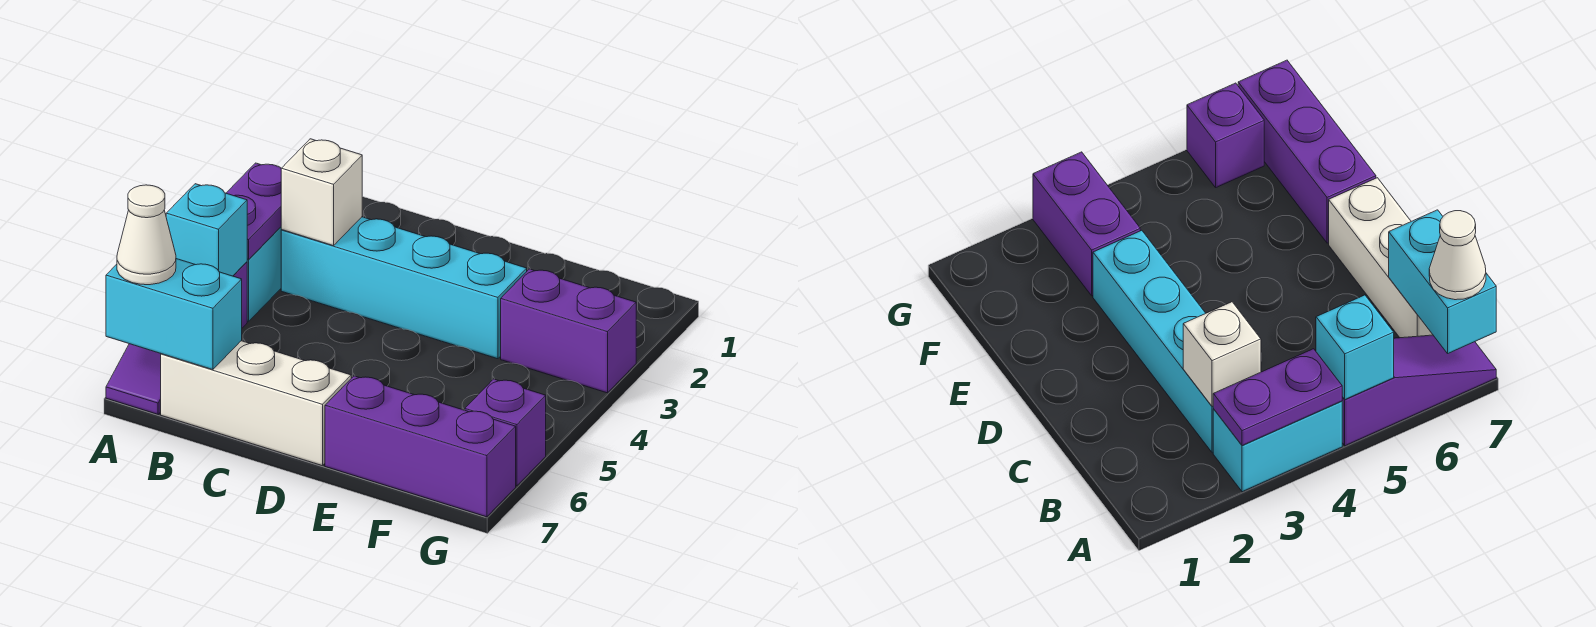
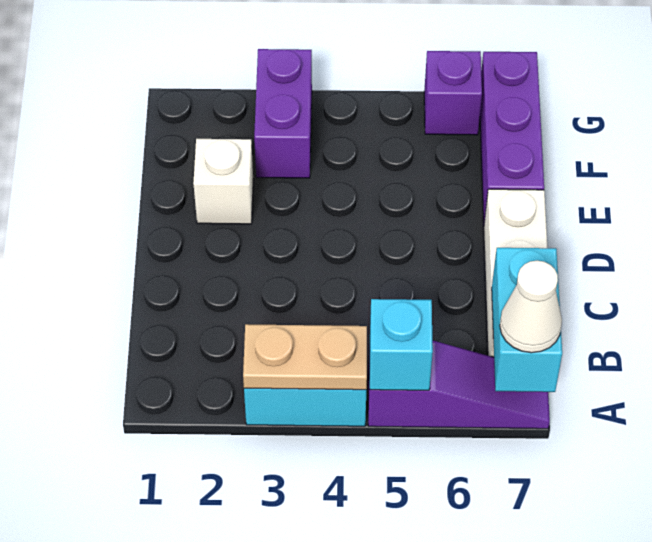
purple 1x2 plate [227,163,281,260] -> tan 1x2 plate [243,324,367,390]
cyan 1x4 brick [281,217,527,359] -> none
white 1x1 brick [281,139,362,246] -> white 1x1 brick moved to [193,139,253,224]

